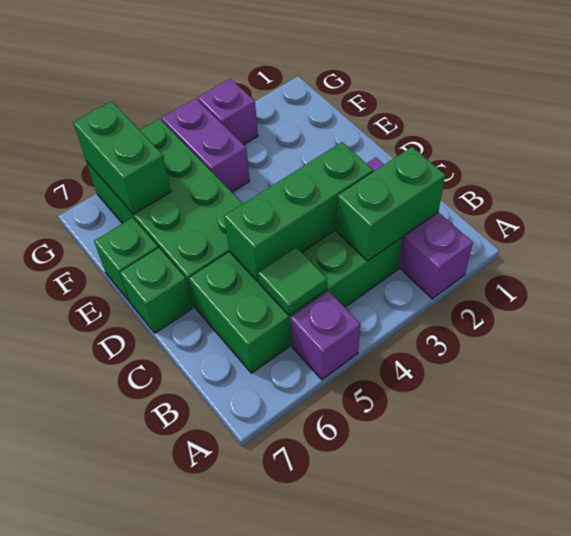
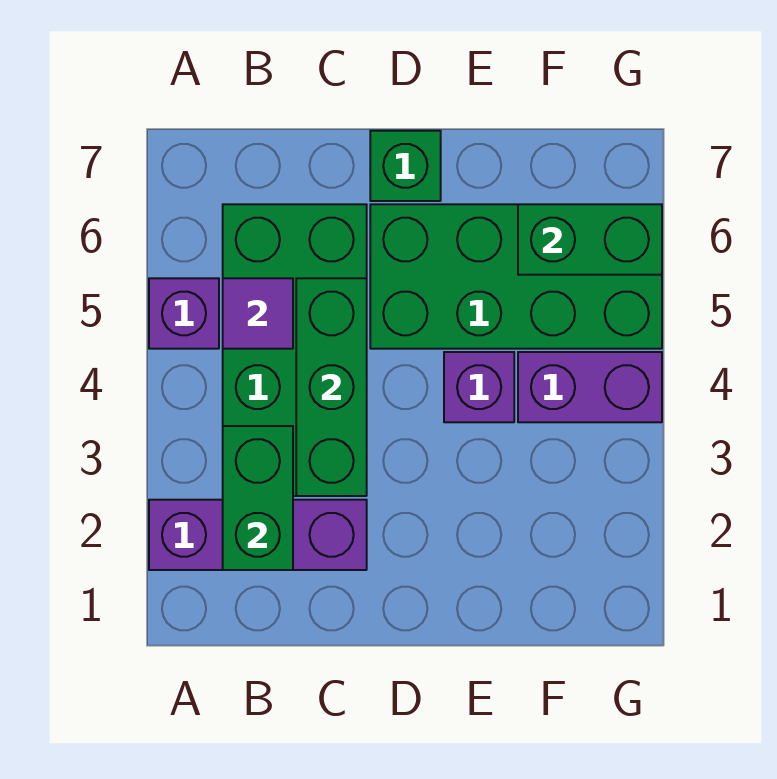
green 1x1 tile [258,247,327,315] -> purple 1x1 tile [223,278,293,349]
green 1x1 brick [94,218,158,301] -> none
purple 1x1 brick [198,79,258,145] -> purple 1x1 brick moved to [444,352,514,422]

